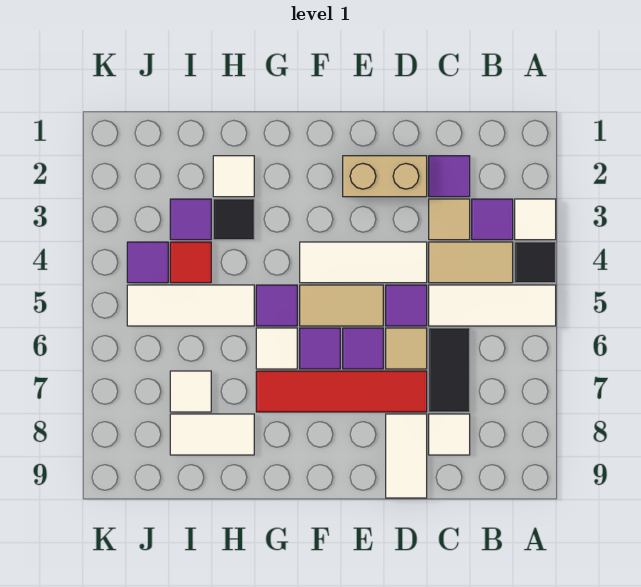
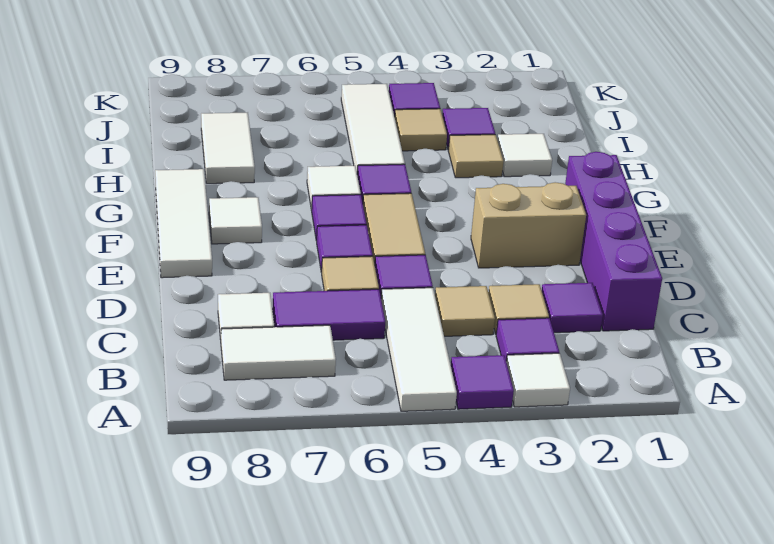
black 1x1 tile [515,242,556,283] -> purple 1x1 tile [451,355,514,409]
tan 1x2 tile [429,242,513,283] -> tan 1x1 tile [435,286,495,336]
none -> purple 1x4 brick [565,152,662,331]
black 1x2 tile [429,328,470,412] -> purple 1x2 tile [273,289,385,340]
tan 1x2 brick [343,156,427,197] -> tan 1x2 brick turned to [471,182,586,268]
white 1x3 tile [300,242,427,283] -> white 1x3 tile moved to [155,169,212,278]
red 1x4 tile [256,371,427,412] -> none
white 1x2 tile [386,414,427,498] -> white 1x2 tile moved to [221,325,336,380]
black 1x1 tile [213,199,254,240] -> tan 1x1 tile [448,135,503,178]
red 1x1 tile [170,242,211,283] -> tan 1x1 tile [395,109,447,151]
white 1x1 tile [170,371,211,412] -> white 1x1 tile moved to [209,197,262,244]

